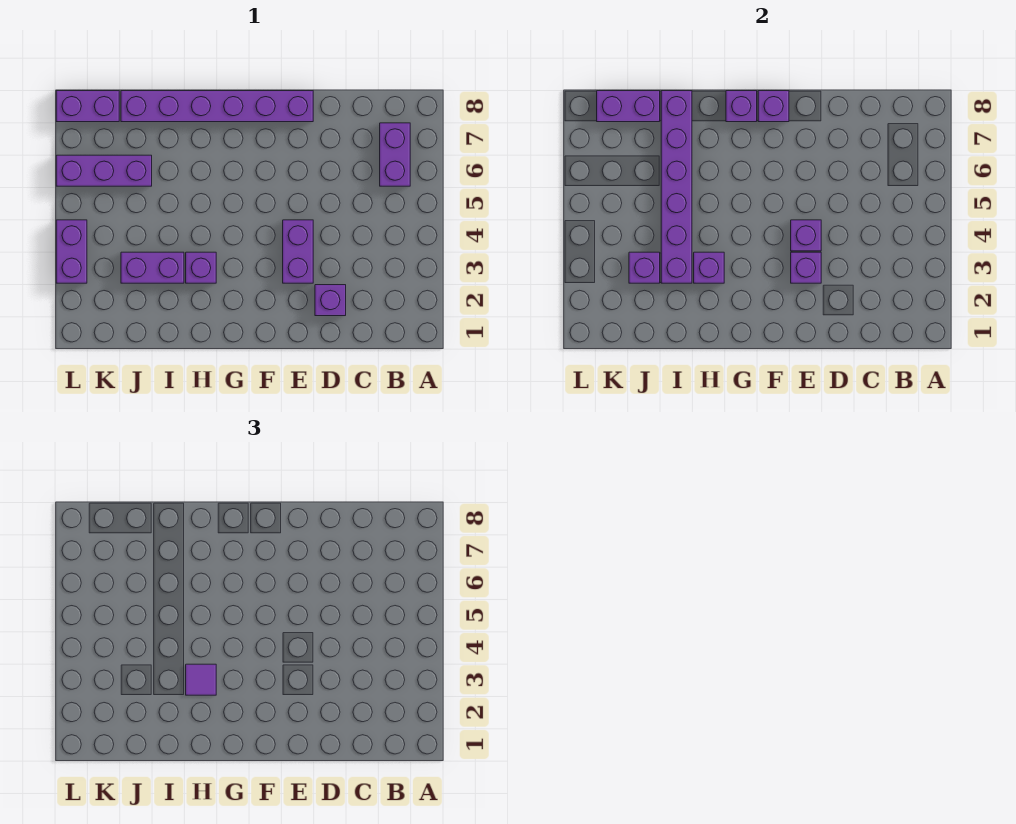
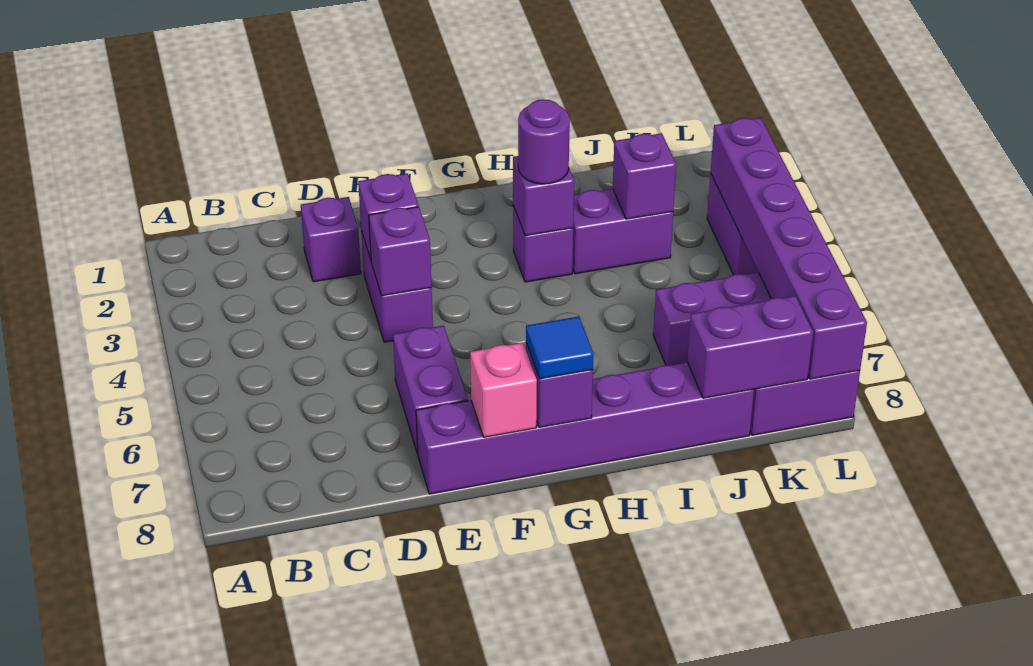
purple 1x2 brick [380,123,410,186] -> purple 1x2 brick moved to [393,326,468,454]
purple 1x1 brick [758,91,789,122] -> pink 1x1 brick [470,343,537,437]
none -> blue 1x1 tile [526,317,594,379]
purple 1x1 tile [186,664,216,695] -> purple 1x1 round brick [518,99,570,184]
purple 1x6 brick [661,91,692,283] -> purple 1x6 brick moved to [711,118,867,379]

